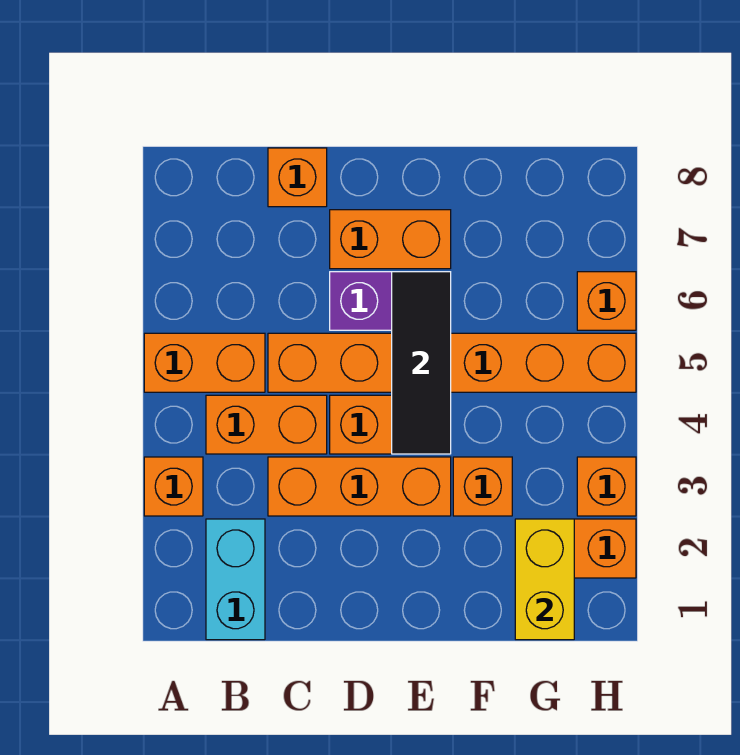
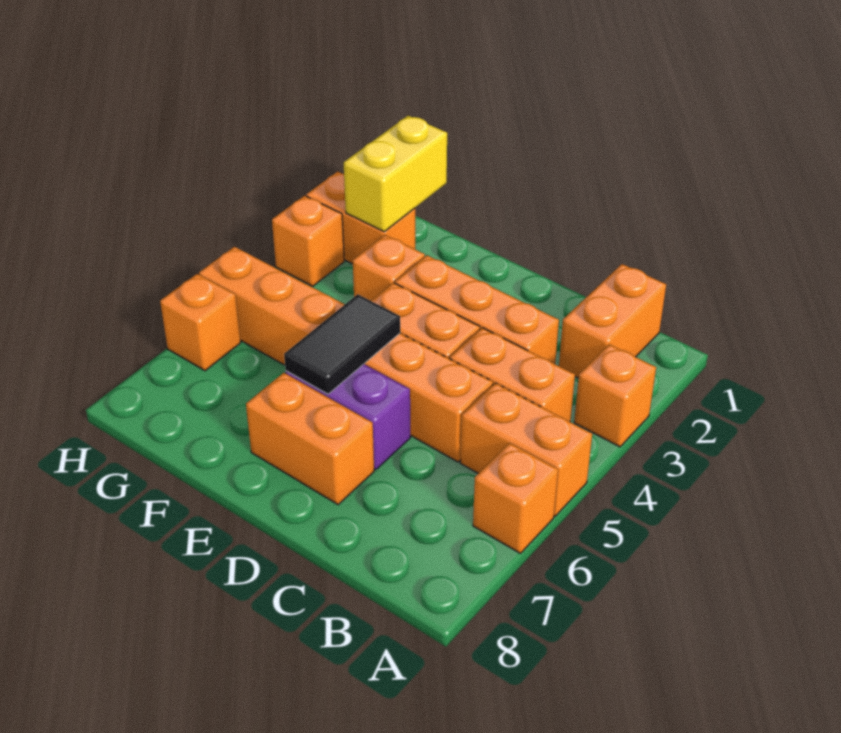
cyan 1x2 brick [206,519,265,640] -> orange 1x2 brick [559,264,666,378]
orange 1x1 brick [268,148,327,207] -> orange 1x1 brick moved to [473,443,558,553]
black 1x3 tile [392,272,451,454] -> black 1x2 tile [284,294,400,394]

